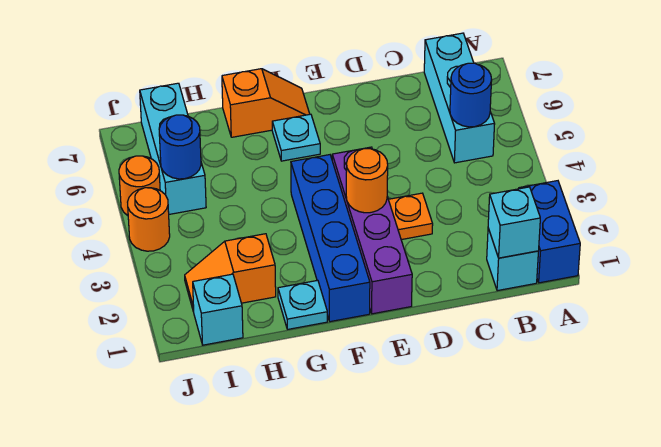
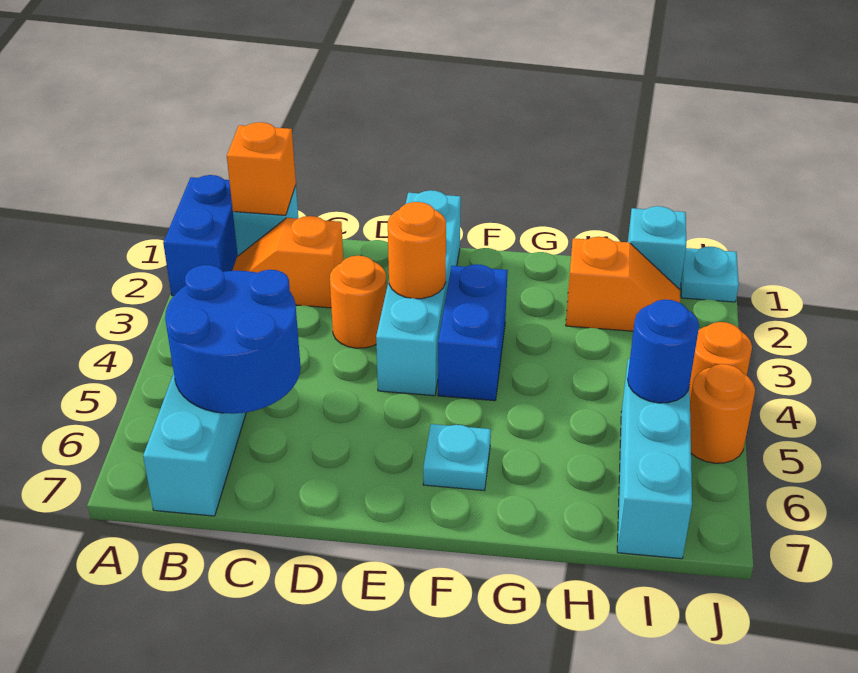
cyan 1x1 brick [488,187,540,258] -> orange 1x1 brick [227,122,296,215]
blue 1x1 round brick [450,63,492,127] -> blue 2x2 round brick [165,265,301,414]
orange 1x1 plate [389,193,433,240] -> orange 1x1 round brick [330,256,386,348]
purple 1x4 brick [332,147,412,314] -> cyan 1x4 brick [376,190,461,396]
blue 1x4 brick [291,155,370,322] -> blue 1x2 brick [438,264,508,401]
orange 1x2 slope [222,69,310,137] -> orange 1x2 slope moved to [232,216,343,308]
cyan 1x1 plate [278,280,327,329] -> cyan 1x1 plate moved to [681,246,739,302]

